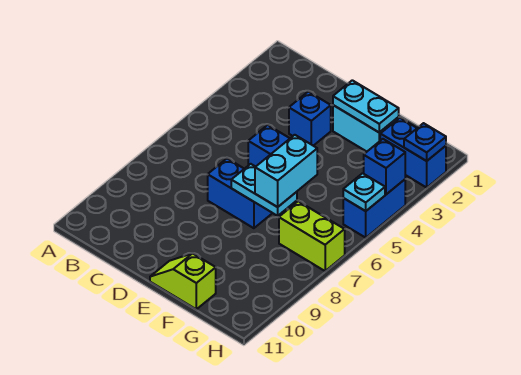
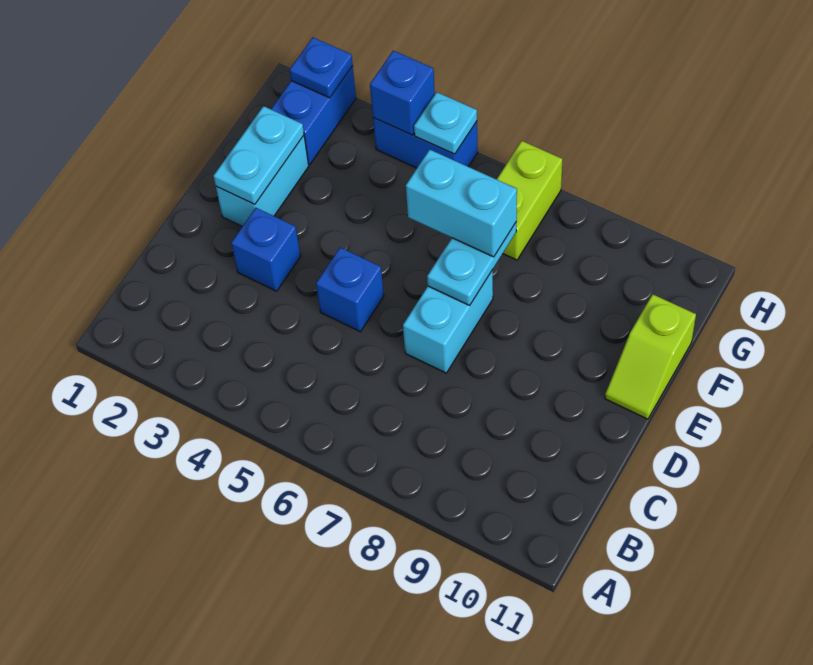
blue 1x2 brick [208,159,272,228] -> cyan 1x2 brick [403,270,493,373]

